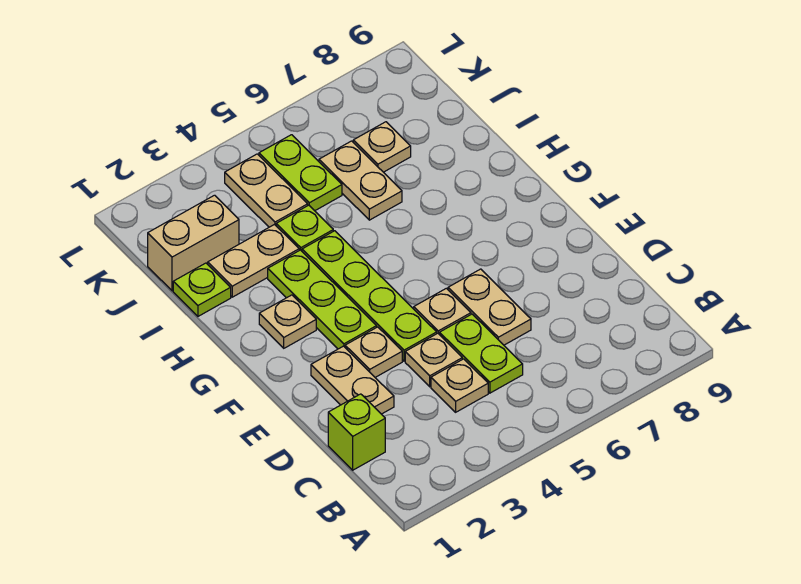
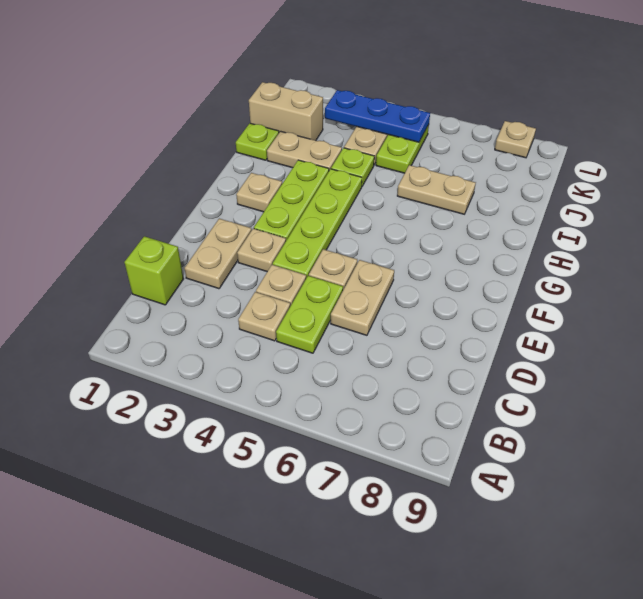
tan 1x2 plate [319,141,402,220] -> tan 1x2 plate turned to [397,165,476,214]
tan 1x1 plate [353,122,411,172] -> tan 1x1 plate moved to [495,121,536,158]
none -> blue 1x3 plate [325,90,430,142]

